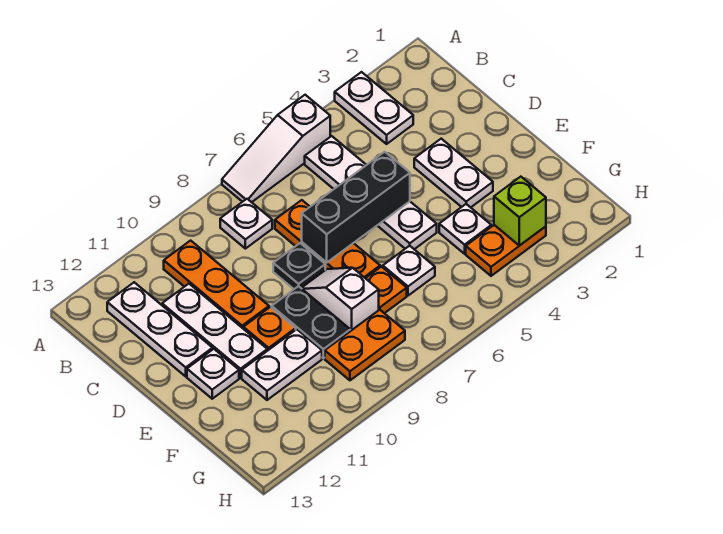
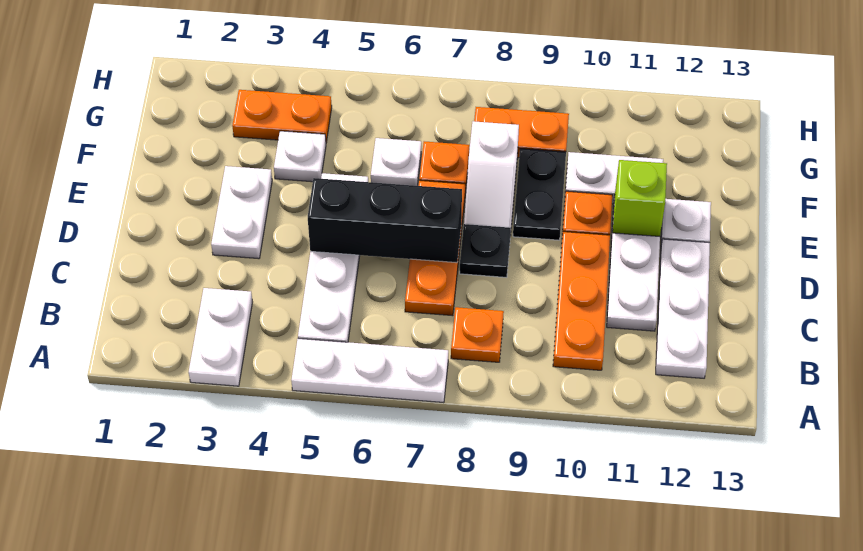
white 1x3 slope [222,95,330,202] -> white 1x3 plate [291,339,448,403]
white 1x1 plate [220,199,272,249] -> orange 1x1 plate [451,307,504,362]
lime 1x1 brick [494,177,546,246] -> lime 1x1 brick moved to [613,160,667,236]

